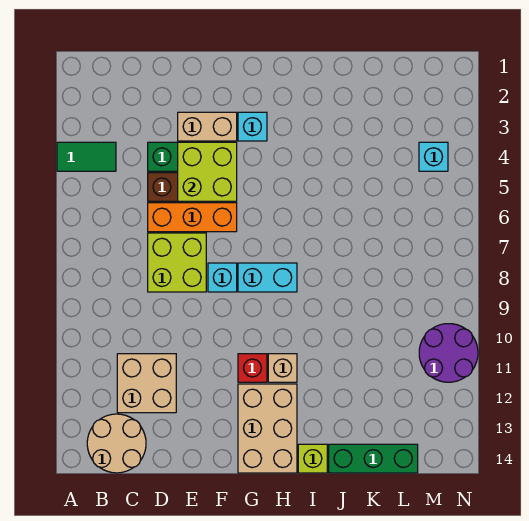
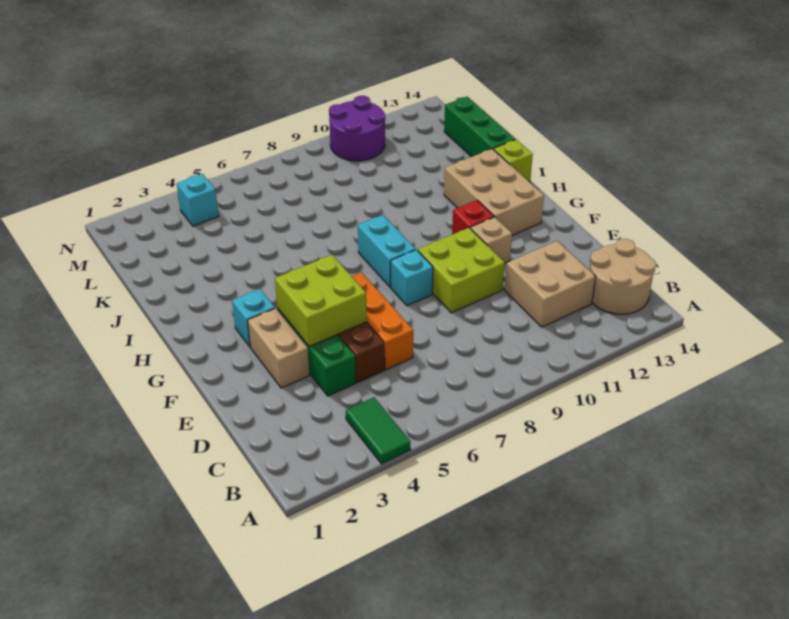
lime 2x2 brick [148,233,206,292] -> lime 2x2 brick moved to [418,228,505,313]
tan 2x3 brick [238,384,297,473] -> tan 2x3 brick turned to [444,149,544,235]
tan 1x1 brick [268,354,297,382] -> tan 1x1 brick moved to [470,217,512,263]

